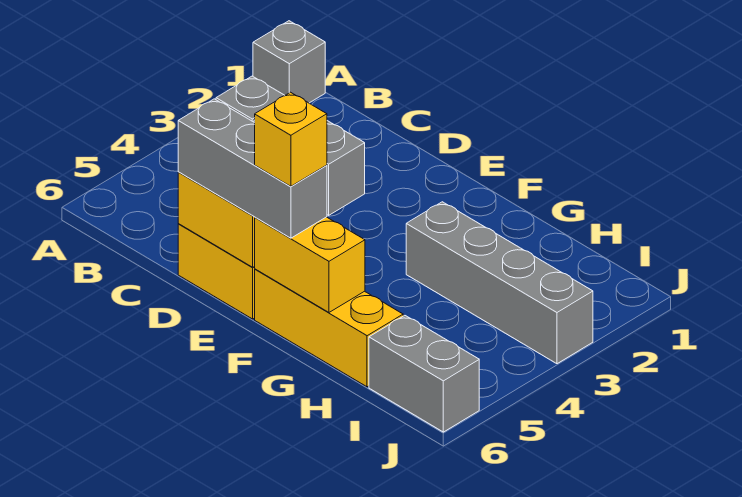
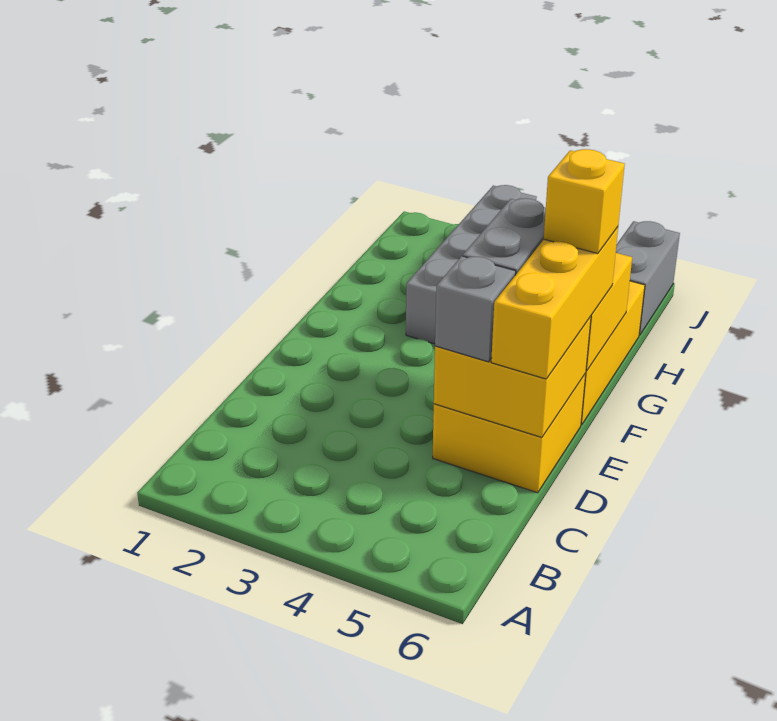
grey 1x1 brick [253,21,325,103] -> none
grey 1x3 brick [178,99,327,238] -> yellow 1x3 brick [491,227,618,379]

